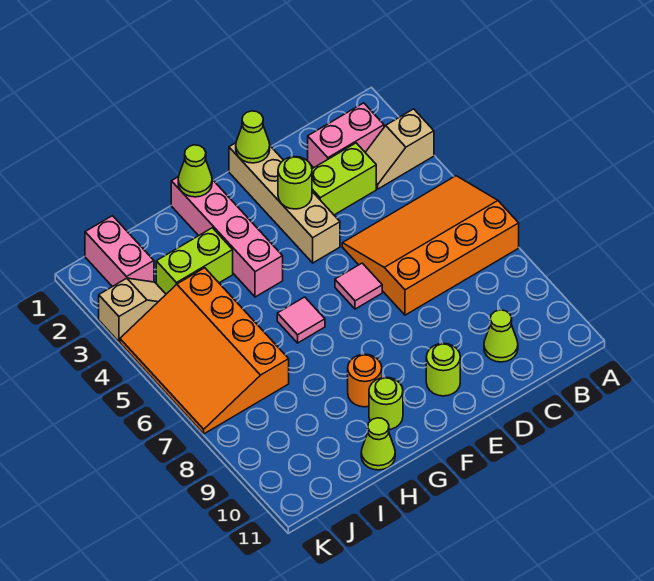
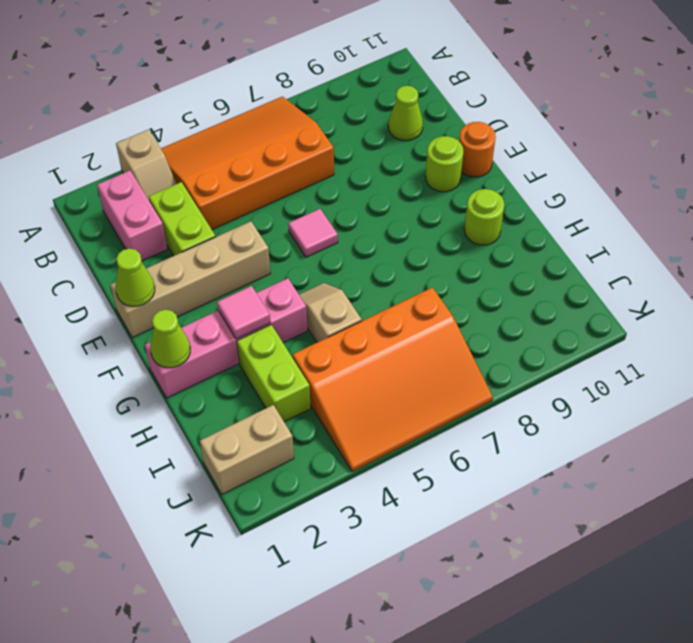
orange 3x4 slope [342,176,519,315] -> orange 3x4 slope turned to [161,96,334,229]
lime 1x1 round brick [278,157,312,209] -> none
pink 1x1 tile [277,297,325,343] -> pink 1x1 tile moved to [217,286,270,339]
orange 1x1 round brick [348,354,382,407] -> orange 1x1 round brick moved to [459,122,496,177]
lime 1x1 cone [361,418,395,470] -> none
pink 1x2 brick [85,216,154,287] -> tan 1x2 brick [200,405,294,494]
tan 1x2 slope [99,278,166,342] -> tan 1x2 slope moved to [299,283,362,342]

